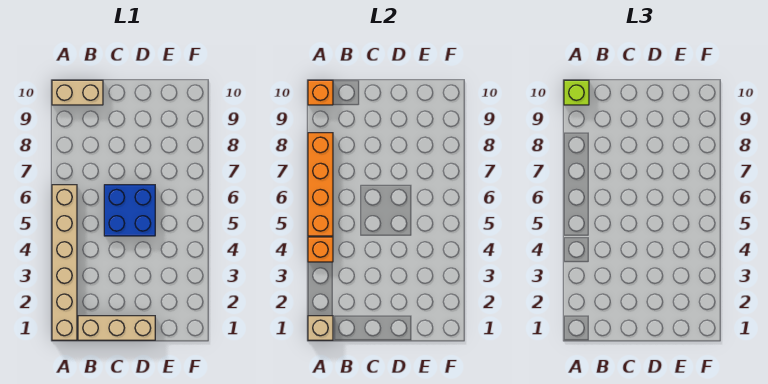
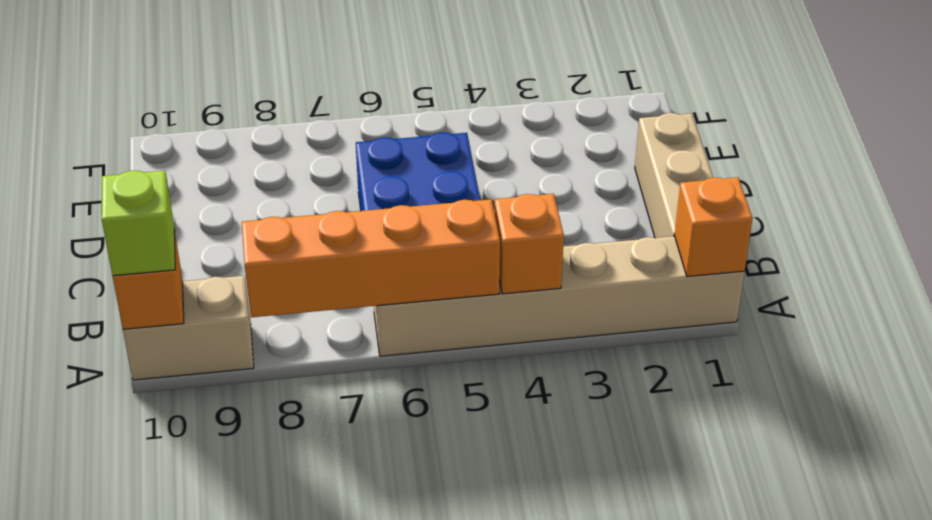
tan 1x1 brick [308,316,333,340] -> orange 1x1 brick [675,177,753,277]
tan 1x2 brick [52,80,103,105] -> tan 1x2 brick turned to [123,276,254,380]

